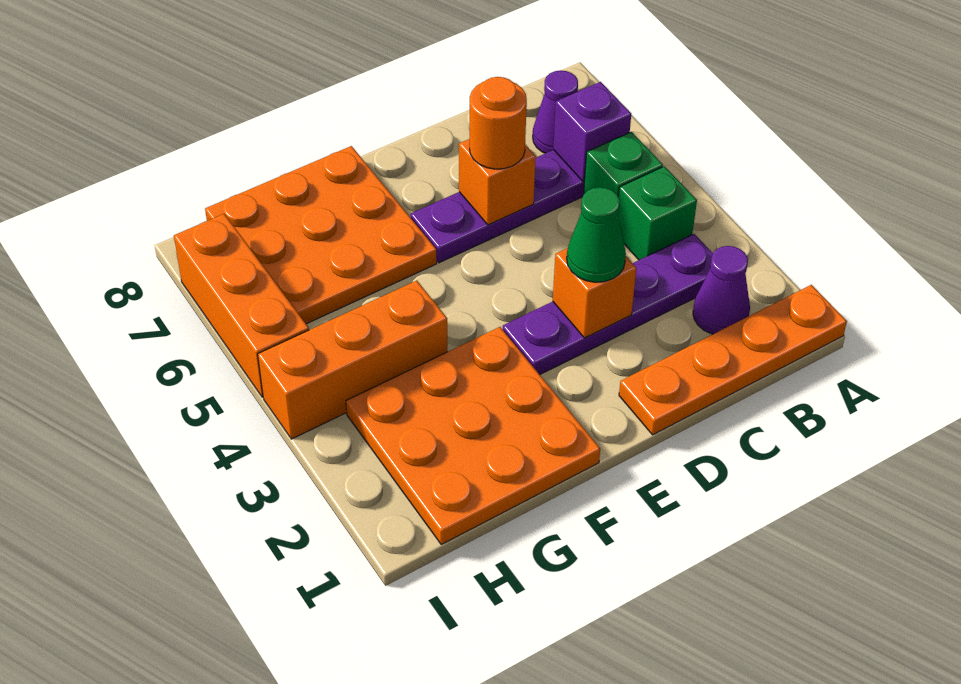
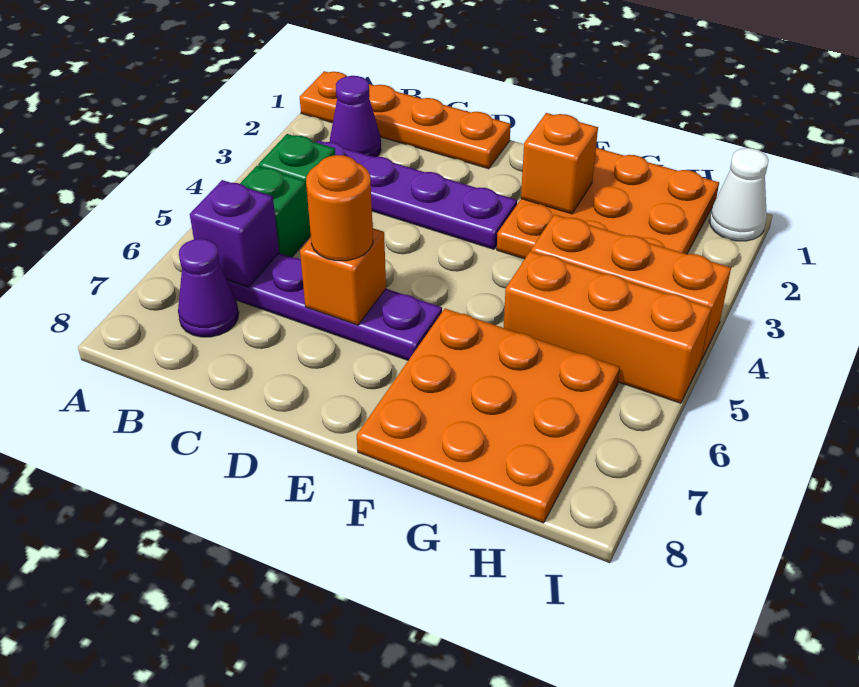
orange 1x1 brick [553,248,636,338] -> orange 1x1 brick moved to [521,113,598,214]
green 1x1 cone [567,187,626,282] -> none
none -> white 1x1 cone [709,148,769,241]
orange 1x3 brick [174,214,309,397] -> orange 1x3 brick turned to [504,251,711,403]

